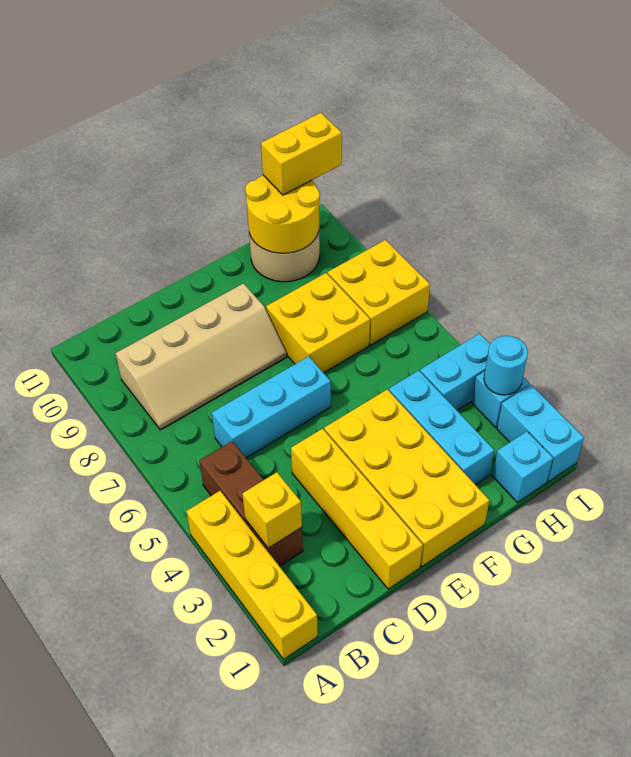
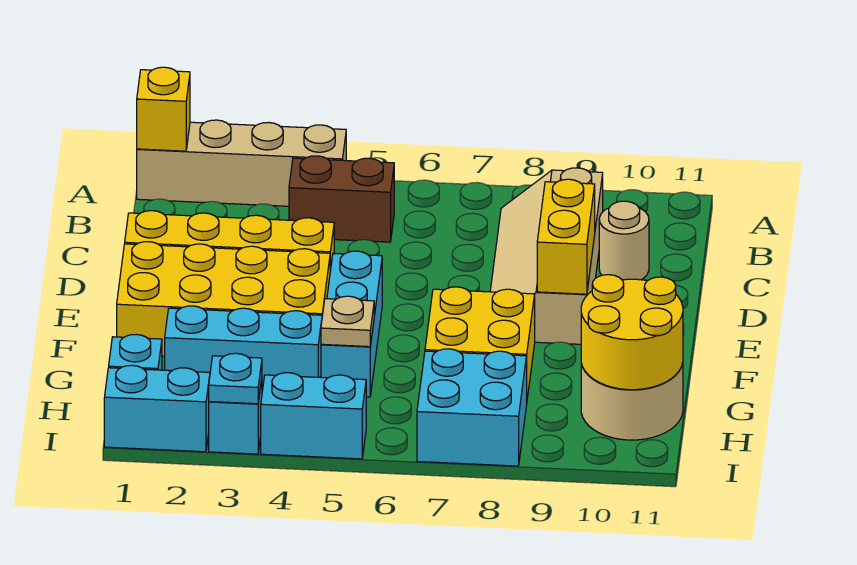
yellow 1x4 brick [186,491,318,659] -> tan 1x4 brick [137,120,346,206]
brown 1x3 brick [199,441,303,566] -> brown 1x2 brick [289,156,394,242]
yellow 1x1 brick [242,472,302,548] -> yellow 1x1 brick moved to [137,67,190,151]
cyan 1x3 brick [212,356,331,458] -> cyan 1x3 brick moved to [321,251,382,397]
none -> tan 1x1 round brick [599,201,649,280]
none -> tan 1x1 plate [321,296,374,347]
cyan 1x2 brick [420,334,490,410] -> cyan 1x2 brick turned to [261,373,366,459]
yellow 2x2 brick [328,240,430,345] -> cyan 2x2 brick [417,349,527,466]
yellow 1x2 brick [261,113,342,195] -> yellow 1x2 brick moved to [537,179,595,294]
cyan 1x1 round brick [484,336,528,395] -> cyan 1x1 plate [209,353,262,404]

